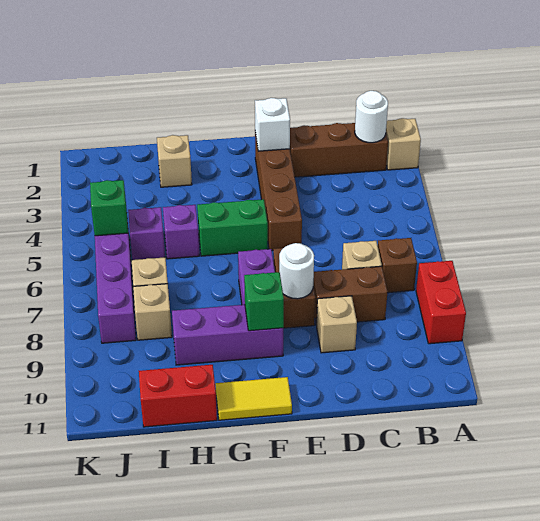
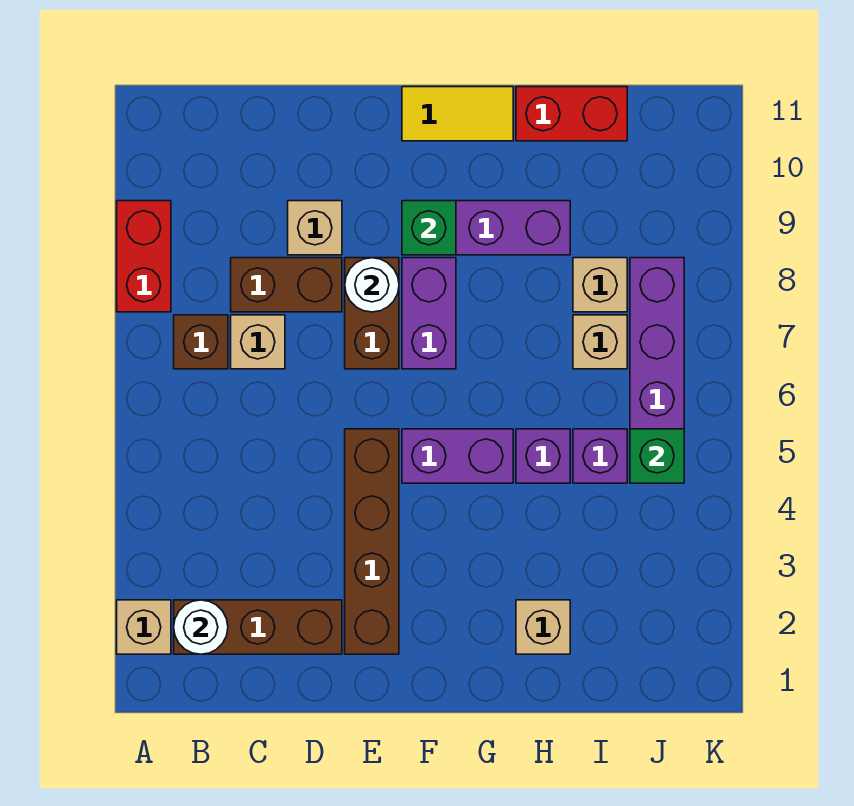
white 1x1 brick [255,98,290,151] -> none
green 1x2 brick [197,199,268,256] -> purple 1x2 brick [402,429,513,483]

